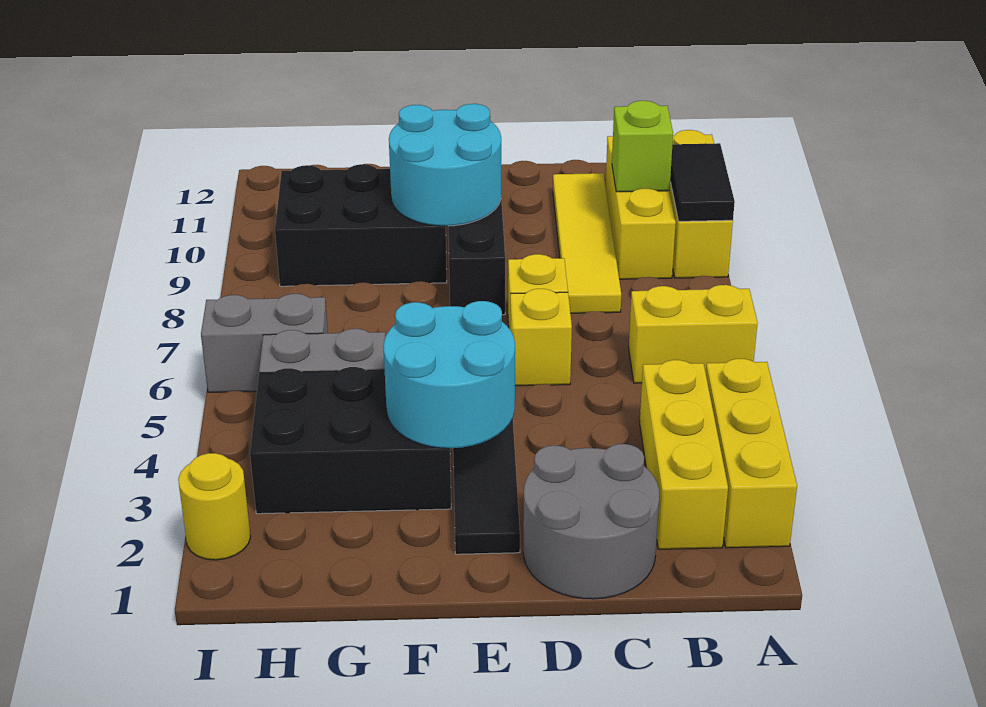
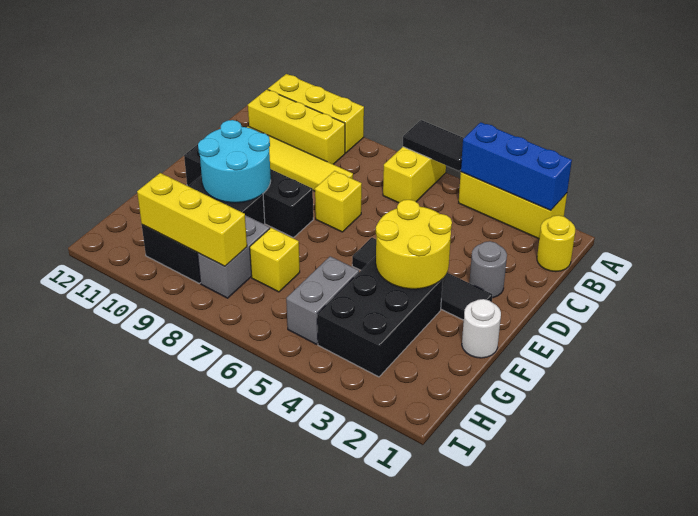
none -> blue 1x3 brick [461,122,572,211]
black 1x2 tile [670,143,735,221] -> black 1x2 tile moved to [403,120,464,171]
yellow 1x3 brick [640,360,728,549] -> yellow 1x3 brick moved to [137,173,247,266]
lime 1x1 brick [612,101,673,192] -> none
grey 2x2 round brick [523,444,659,599] -> grey 1x1 round brick [469,241,507,298]
yellow 1x1 brick [510,289,572,386] -> yellow 1x1 brick moved to [250,228,300,292]
cyan 2x2 round brick [383,301,515,448] -> yellow 2x2 round brick [376,200,452,289]
none -> white 1x1 round brick [462,299,501,358]
grey 1x2 brick [201,294,328,392] -> grey 1x2 brick moved to [198,215,270,298]
yellow 1x1 round brick [178,453,251,560] -> yellow 1x1 round brick moved to [537,215,575,272]

